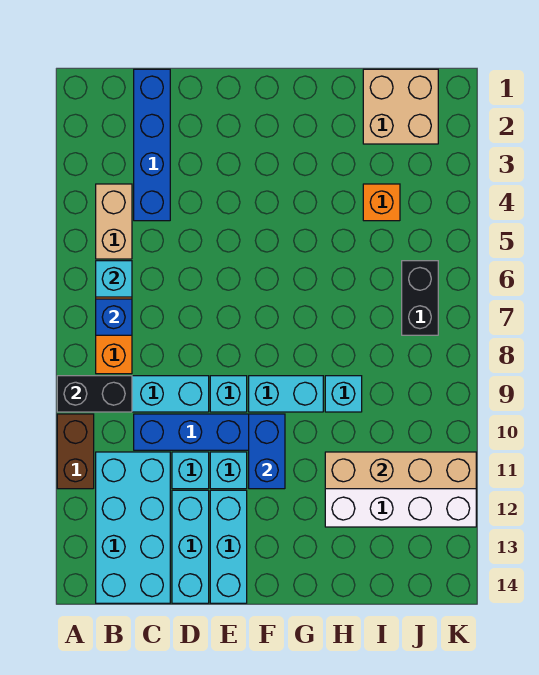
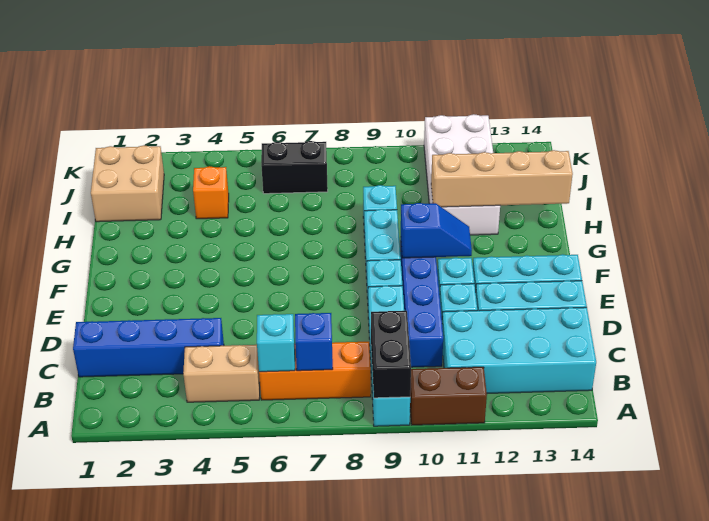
blue 1x2 brick [249,414,285,489] -> blue 1x2 slope [401,203,472,258]
tan 1x4 brick [325,452,476,489] -> tan 1x4 brick turned to [431,150,573,207]

